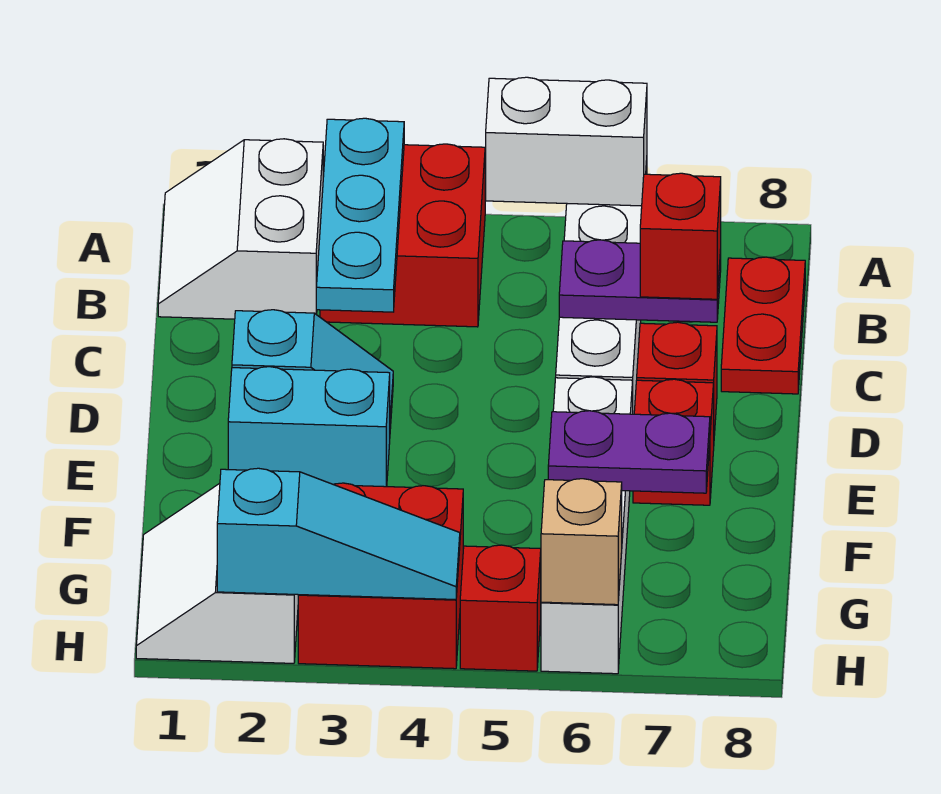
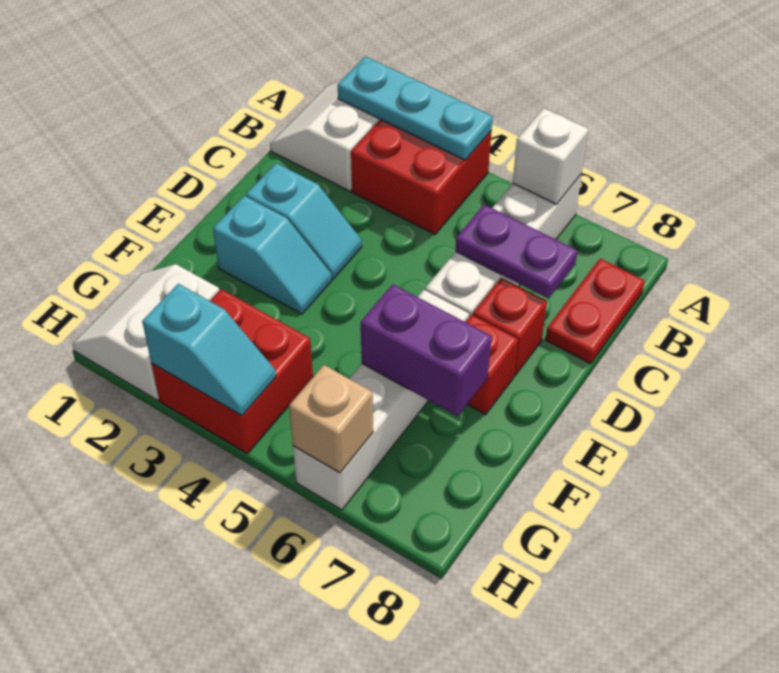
cyan 1x3 plate [316,118,404,312] -> cyan 1x3 plate turned to [338,56,493,160]
white 1x2 brick [486,77,647,206] -> white 1x1 brick [513,108,588,204]
red 1x1 brick [640,173,721,299] -> none
cyan 1x2 brick [228,367,390,487] -> cyan 1x2 slope [213,196,332,314]
purple 1x2 plate [548,411,710,493] -> purple 1x2 brick [361,284,492,416]
cyan 1x3 slope [217,468,460,599] -> cyan 1x2 slope [142,284,276,415]
red 1x1 brick [460,545,541,671] -> none

